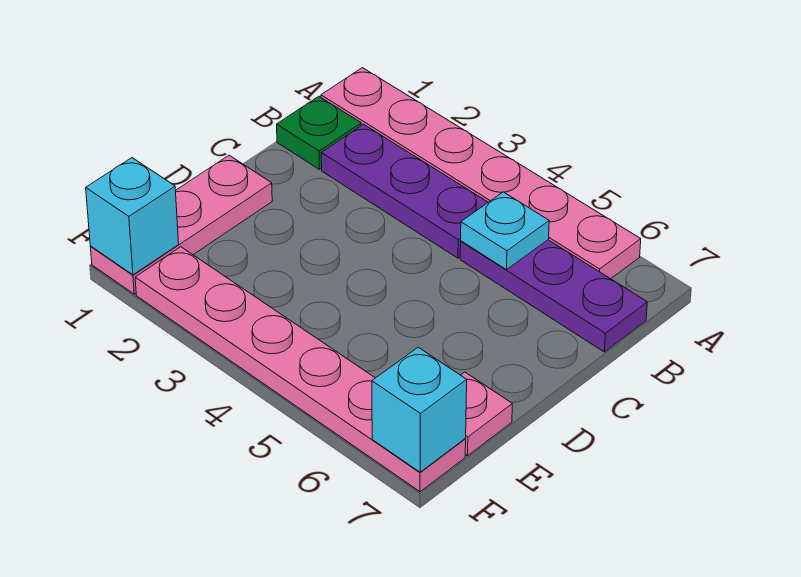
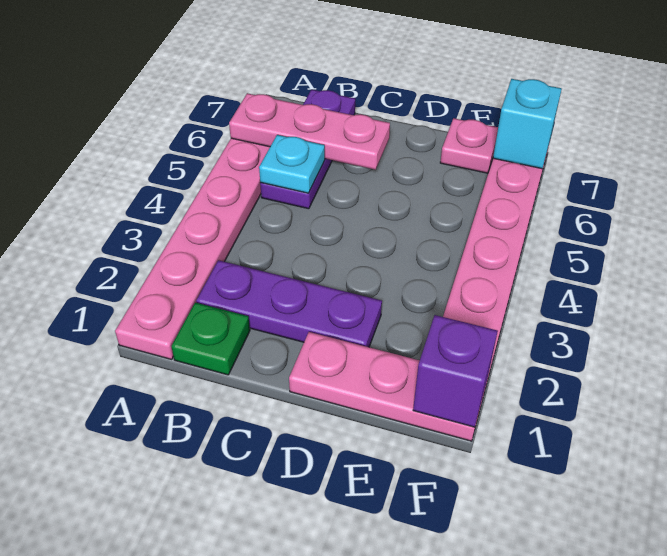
none -> pink 1x3 plate [229,93,390,170]
purple 1x3 plate [321,124,488,258] -> purple 1x3 plate turned to [196,260,382,347]
cyan 1x1 brick [86,158,179,275] -> purple 1x1 brick [413,315,498,427]

